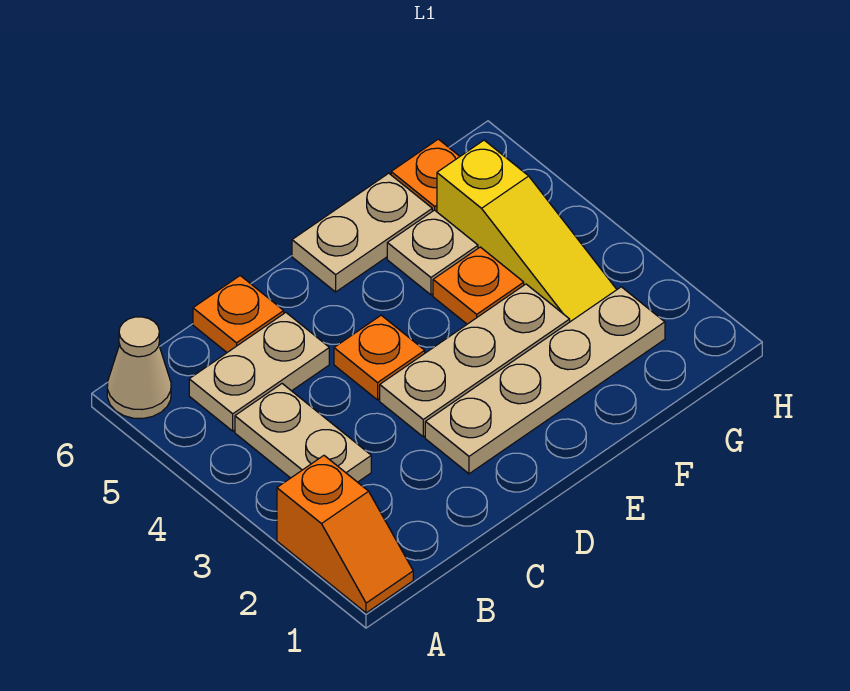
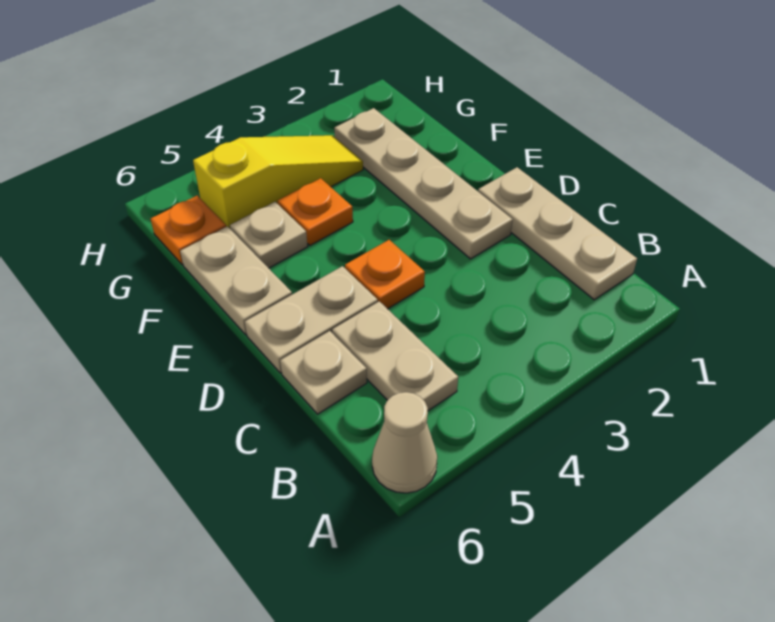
orange 1x2 slope [277,456,413,613] -> none
tan 1x2 plate [235,384,371,482] -> tan 1x2 plate moved to [245,266,378,373]
orange 1x1 plate [193,276,284,352] -> tan 1x1 plate [280,331,367,414]
tan 1x3 plate [380,284,570,437] -> tan 1x3 plate moved to [478,167,637,300]

